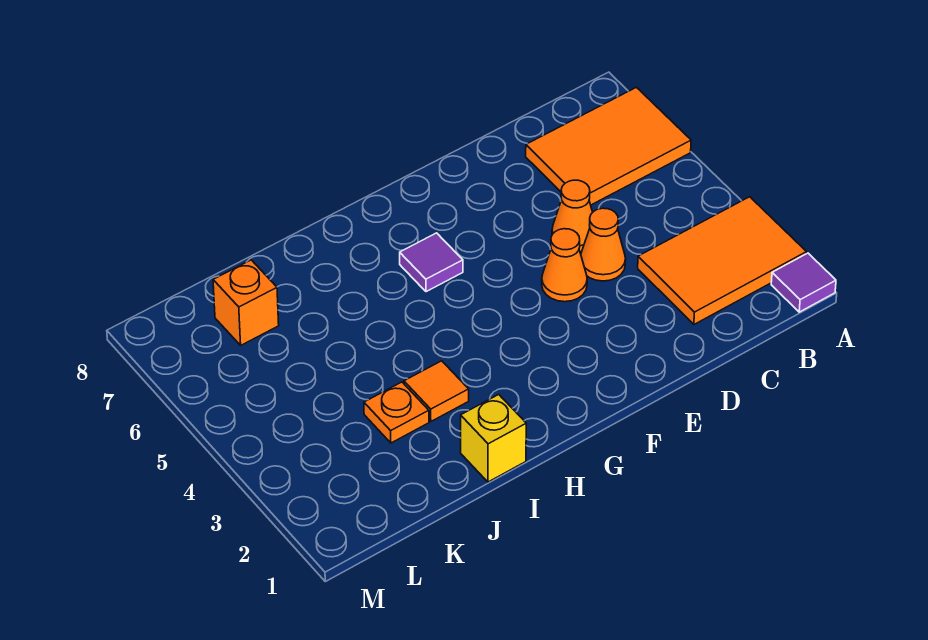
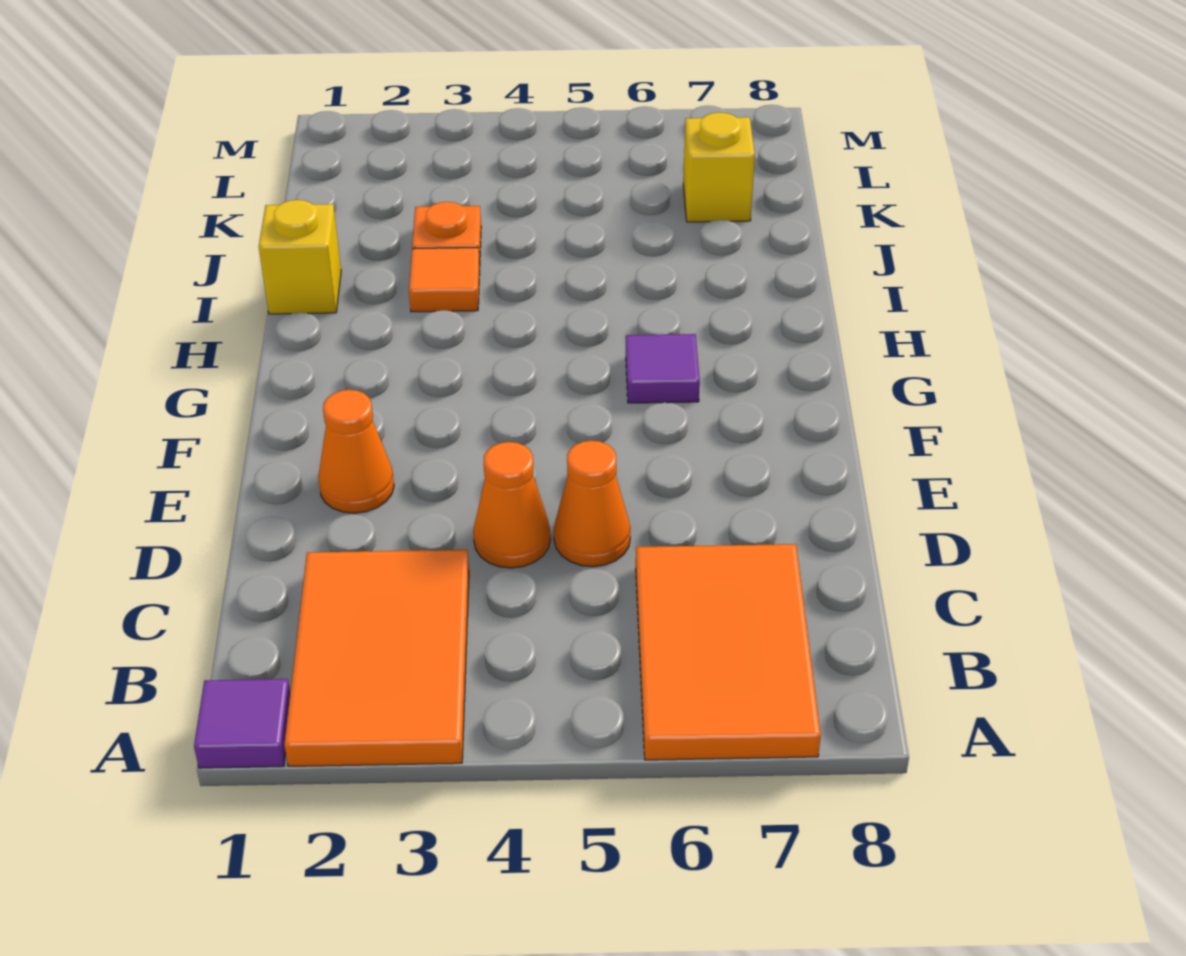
orange 1x1 cone [542,229,587,302] -> orange 1x1 cone moved to [318,390,394,513]
orange 1x1 brick [213,260,279,345] -> yellow 1x1 brick [683,112,755,222]

